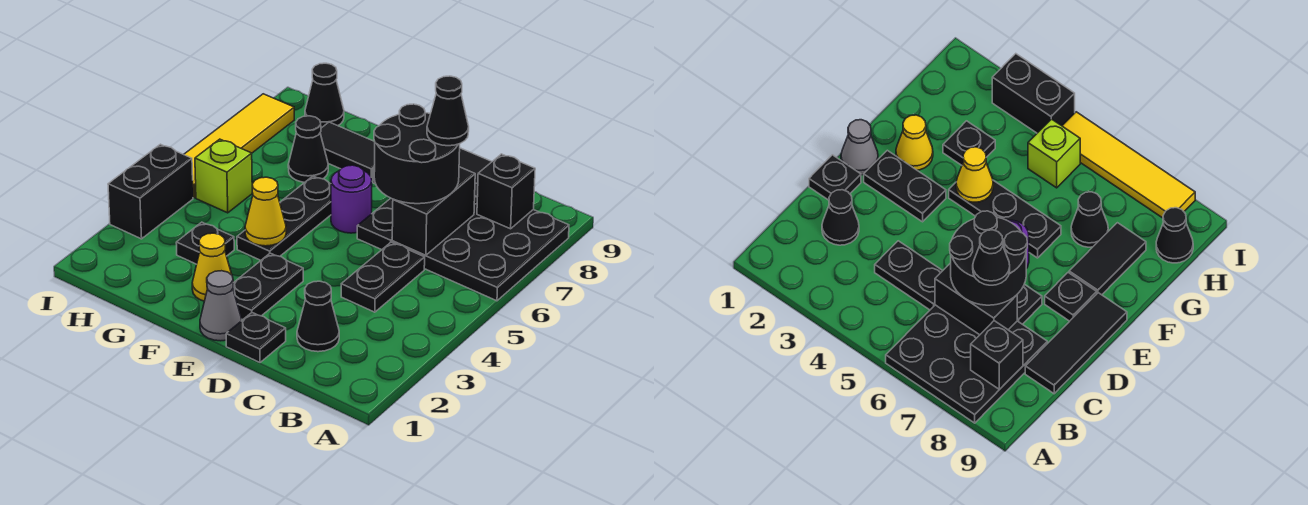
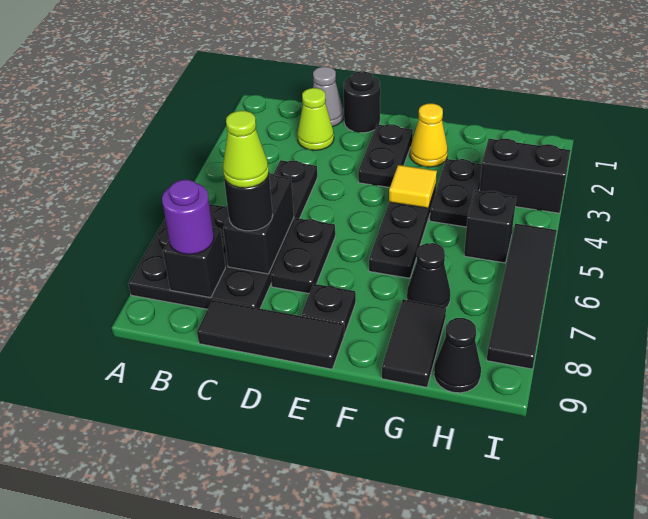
black 1x1 cone [297,281,339,352] -> lime 1x1 cone [297,88,334,150]
black 2x2 round brick [374,104,460,204] -> black 1x1 round brick [224,174,273,231]
black 1x1 cone [427,76,469,146] -> lime 1x1 cone [223,111,269,188]
black 1x1 plate [226,313,286,362] -> black 1x1 round brick [343,71,380,133]
grey 1x1 cone [200,271,242,341] -> grey 1x1 cone moved to [313,67,344,127]
purple 1x1 round brick [331,165,372,233] -> purple 1x1 round brick moved to [162,180,214,254]
yellow 1x1 cone [245,177,286,246] -> yellow 1x1 tile [389,165,437,208]
black 1x2 tile [320,122,375,181] -> black 1x2 tile turned to [382,299,446,387]
black 1x1 plate [176,222,234,264] -> black 1x2 plate [430,159,482,227]
lime 1x1 brick [195,139,252,213] -> black 1x1 brick [464,191,516,263]
black 1x2 brick [108,144,193,239] -> black 1x2 brick turned to [479,139,570,213]
yellow 1x4 tile [184,94,294,198] -> black 1x4 tile [487,224,557,369]

